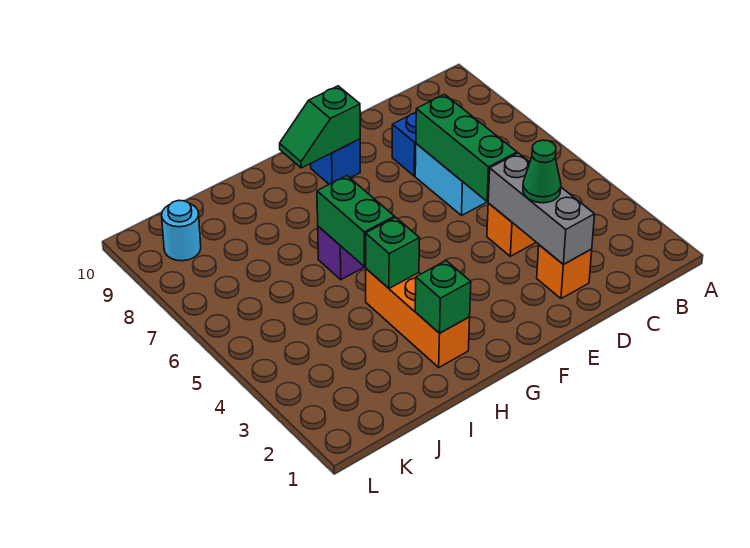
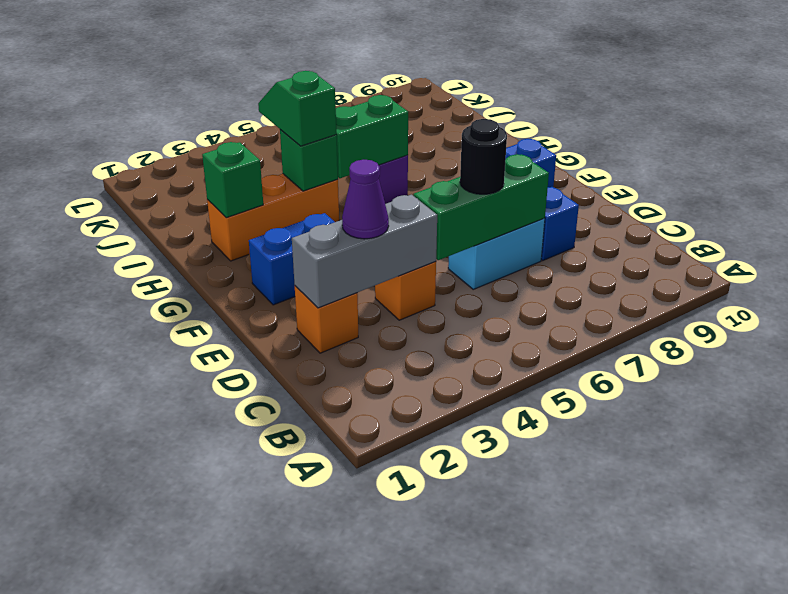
green 1x1 cone [523,140,561,203] -> purple 1x1 cone [342,160,389,239]
none -> black 1x1 round brick [460,119,507,194]
none -> blue 1x2 brick [249,213,334,305]
green 1x2 slope [280,86,360,168] -> green 1x2 slope moved to [258,71,336,146]
cyan 1x1 round brick [162,200,201,261] -> none

